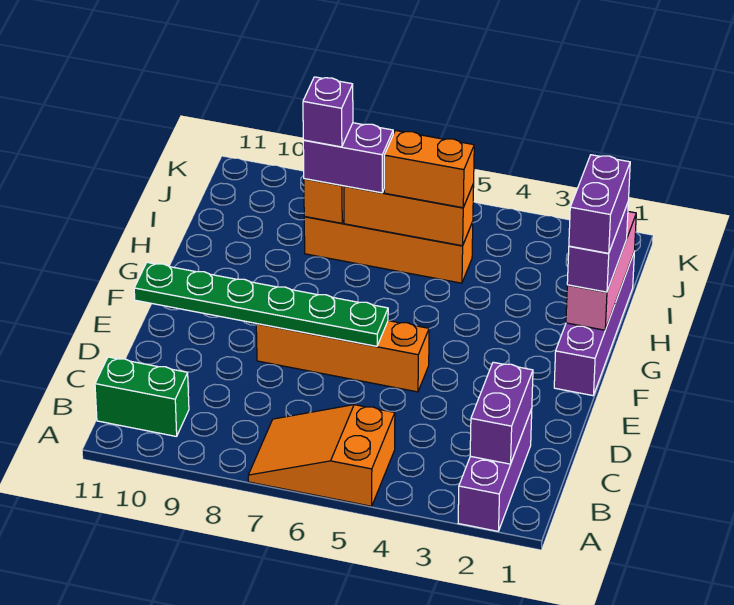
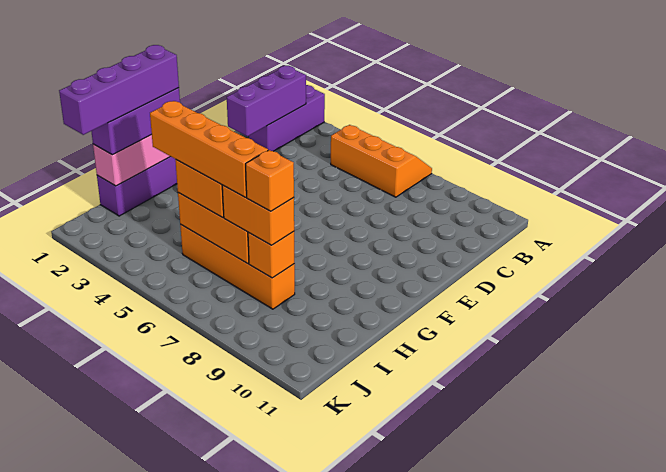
orange 2x3 slope [248,405,395,506] -> orange 2x3 slope turned to [331,125,432,197]
purple 1x2 brick [470,362,533,464] -> purple 1x3 brick [227,66,306,136]
green 1x2 brick [95,357,189,437] -> none
orange 1x4 brick [256,321,429,392] -> orange 1x4 brick moved to [150,101,268,197]
green 1x6 plate [134,262,388,346] -> none
purple 1x2 brick [567,203,628,292] -> purple 1x3 brick [91,88,180,155]
purple 1x2 brick [569,155,630,253] -> purple 1x4 brick [59,45,179,135]
purple 1x2 brick [303,123,393,193] -> orange 1x2 brick [222,185,294,245]
purple 1x1 brick [303,77,353,147] -> orange 1x1 brick [246,150,294,211]

